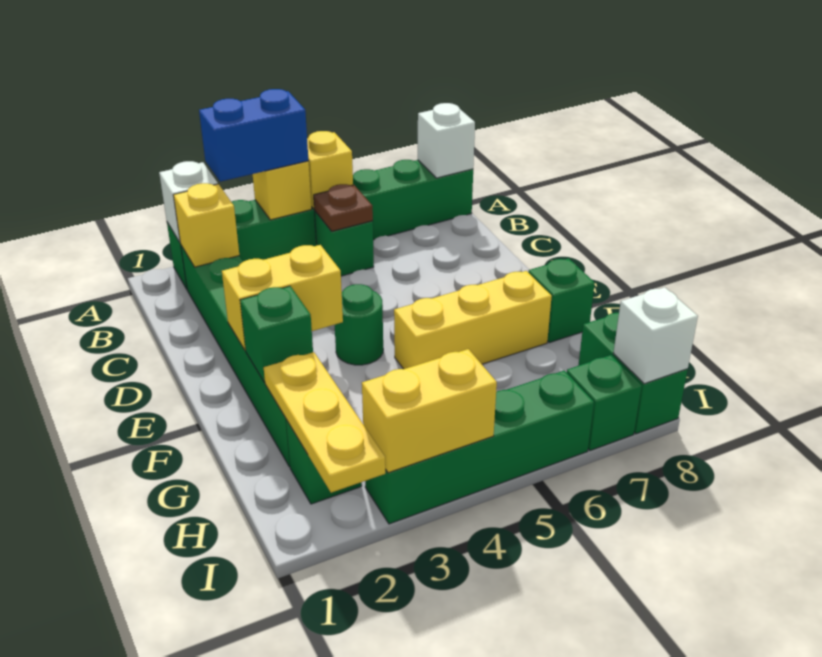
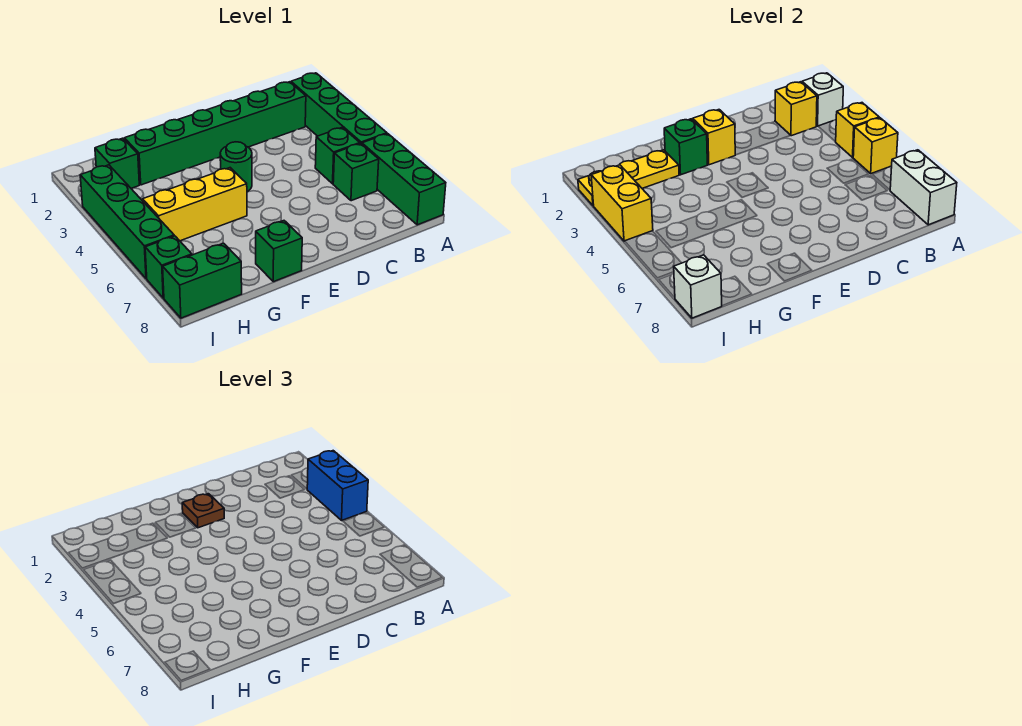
white 1x1 brick [418,103,475,178] -> white 1x2 brick [890,150,957,225]
brown 1x1 plate [314,184,373,231] -> brown 1x1 plate moved to [182,494,224,528]
none -> green 1x1 brick [333,143,379,201]
yellow 1x2 brick [222,245,343,351] -> yellow 1x1 brick [693,110,735,165]
yellow 1x3 brick [394,271,552,369] -> yellow 1x3 brick turned to [143,168,247,241]

